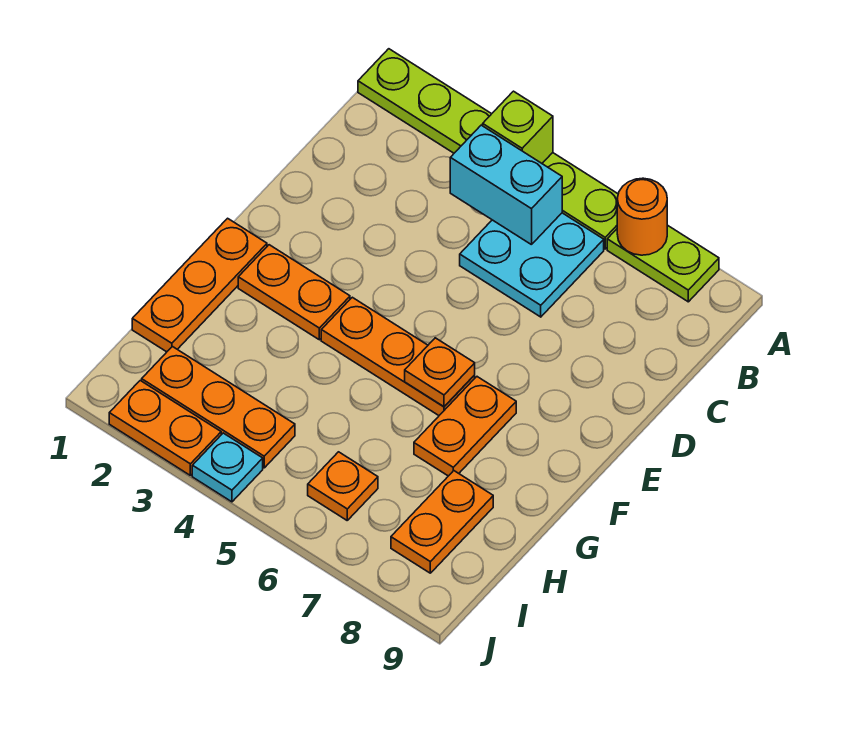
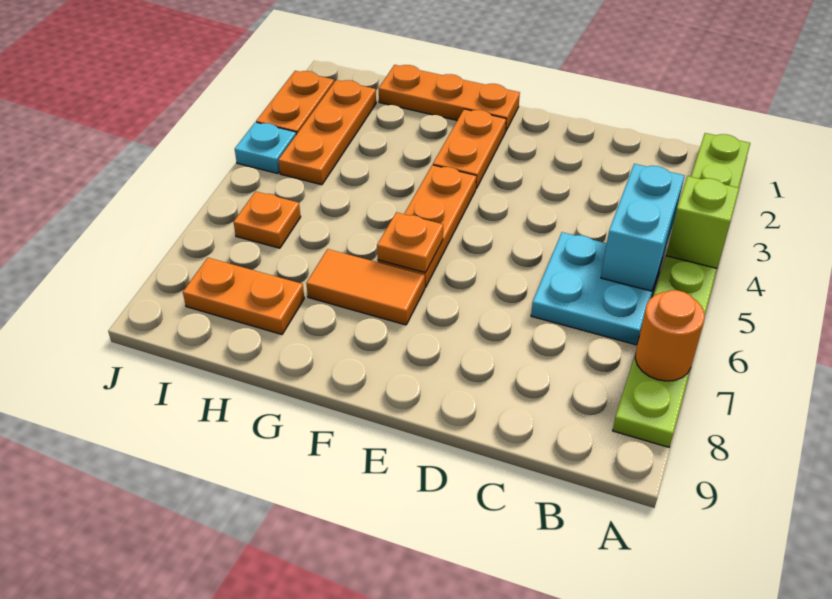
orange 1x2 plate [414,377,516,476] -> orange 1x2 tile [306,249,425,325]

